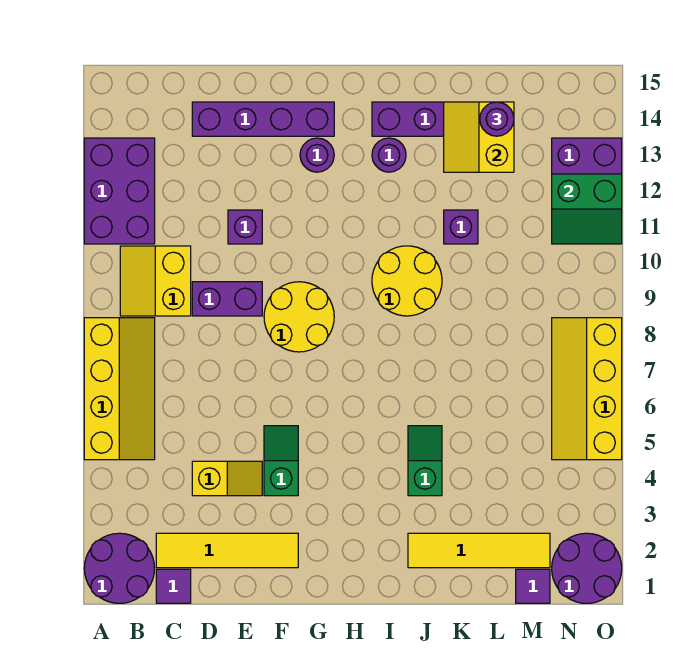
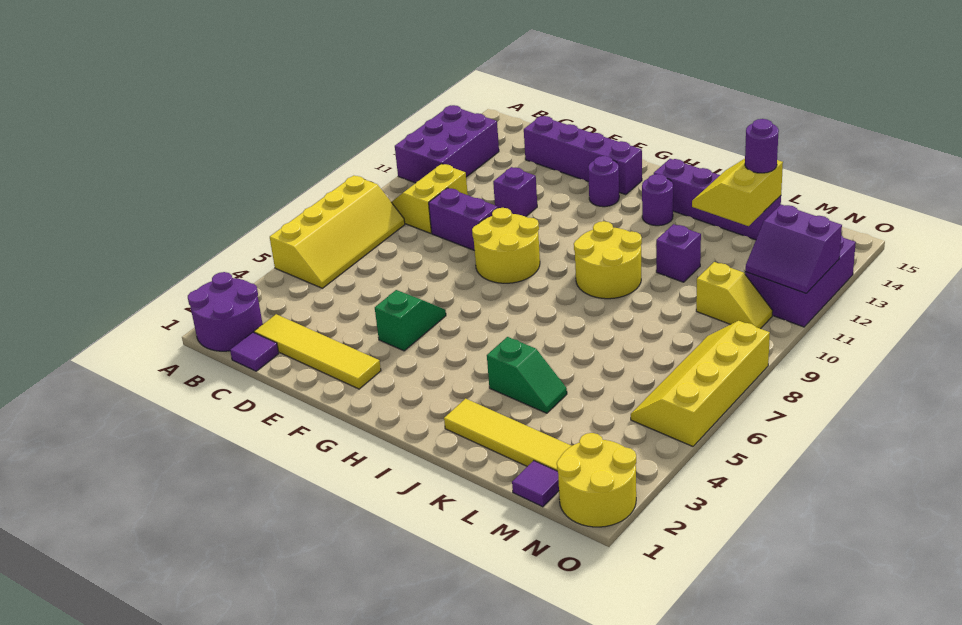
yellow 1x2 slope [192,461,262,496] -> yellow 1x2 slope moved to [696,262,773,329]
green 1x2 slope [408,426,442,496] -> green 1x2 slope turned to [487,337,567,413]
purple 2x2 round brick [552,533,622,603] -> yellow 2x2 round brick [557,433,636,527]
green 2x2 slope [552,174,622,244] -> purple 2x2 slope [745,205,842,293]

